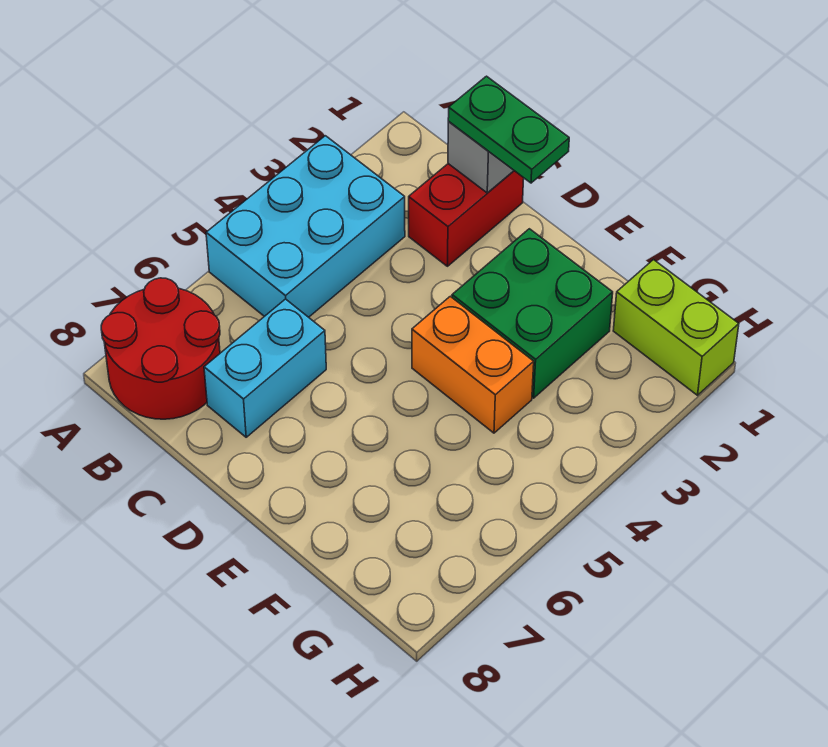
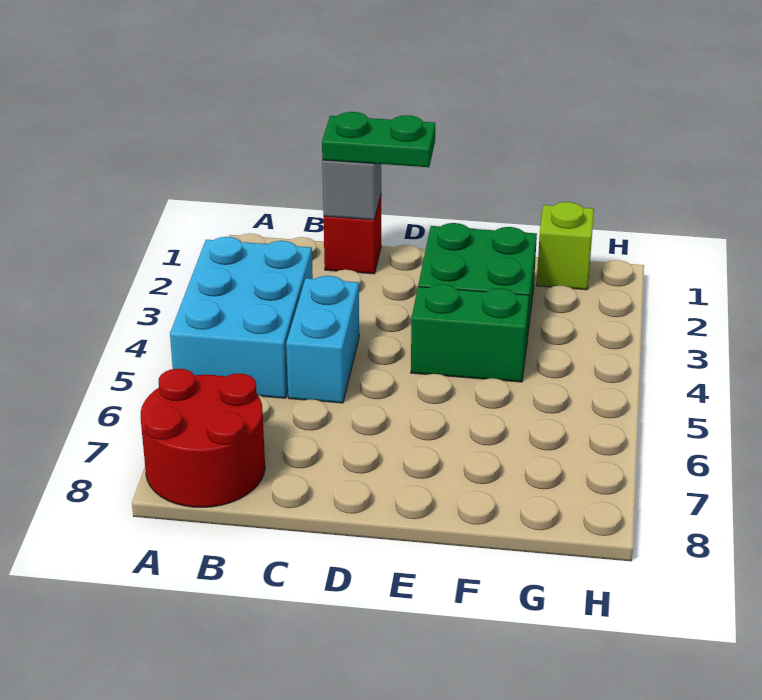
red 1x2 brick [409,164,524,266] -> red 1x1 brick [324,196,381,274]
cyan 1x2 brick [204,299,326,437] -> cyan 1x2 brick moved to [286,276,359,403]
orange 1x2 brick [412,296,534,433] -> green 1x2 brick [411,284,529,382]
lime 1x2 brick [613,260,739,395] -> lime 1x1 brick [537,202,594,290]

